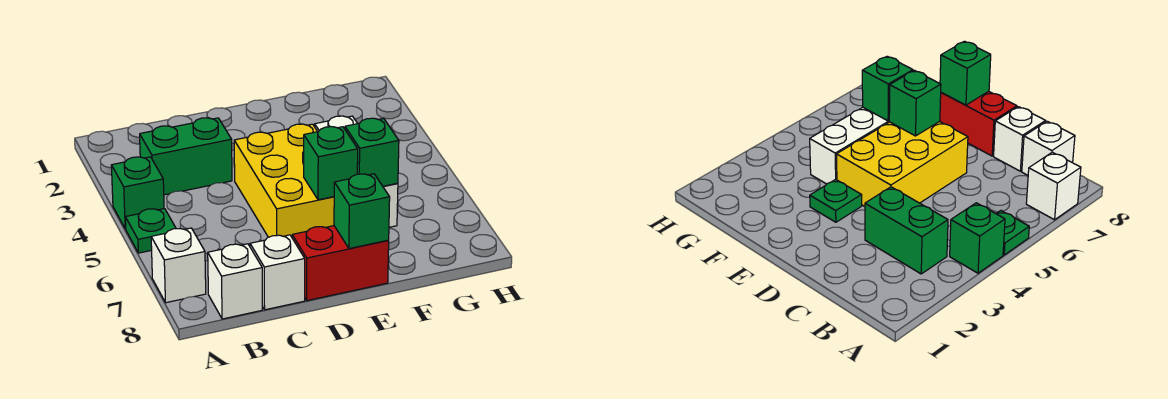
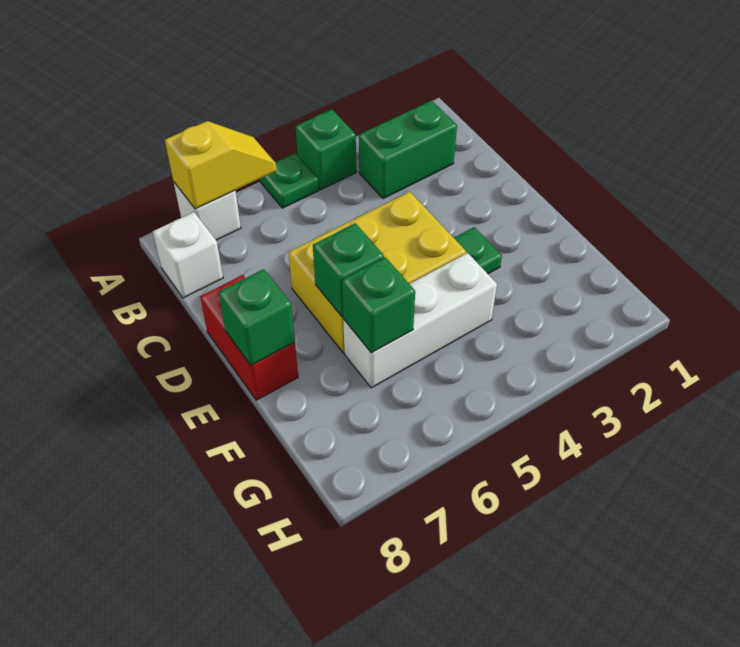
none -> yellow 1x2 slope [165,121,277,209]
green 1x2 brick [140,118,232,195] -> green 1x2 brick turned to [359,101,457,199]
white 1x1 brick [250,235,305,310] -> none

